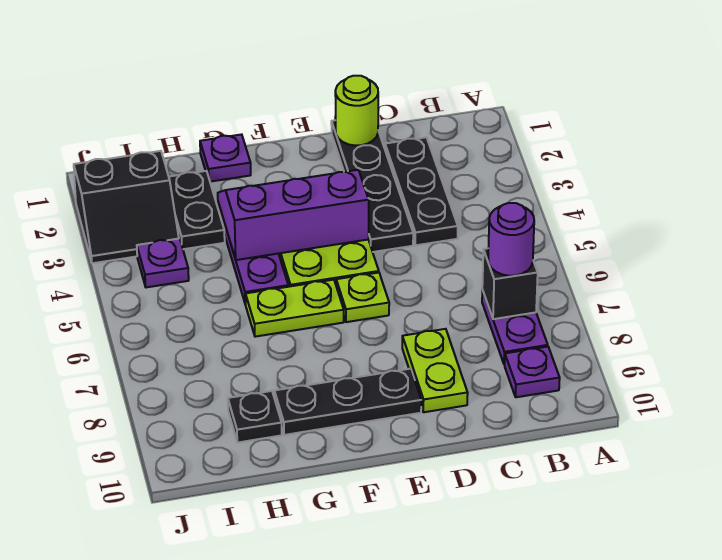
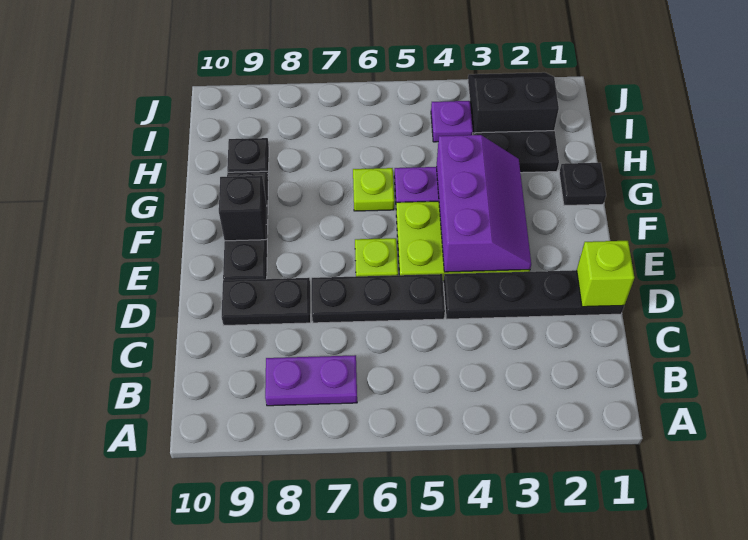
black 1x1 brick [482,248,538,319] -> black 1x1 brick moved to [219,176,267,241]
purple 1x1 round brick [488,203,534,276] -> none
purple 1x1 plate [505,347,560,397] -> none
black 1x3 plate [385,137,458,245] -> black 1x3 plate moved to [312,274,445,323]
lime 1x1 round brick [335,76,378,146] -> lime 1x1 brick [577,241,634,307]
lime 1x2 plate [402,329,468,412] -> black 1x2 plate [222,278,311,325]
lime 1x2 plate [246,280,344,337] -> lime 1x1 plate [353,168,394,211]
purple 1x1 plate [200,134,251,182] -> black 1x1 plate [559,163,606,206]
black 2x2 slope [74,151,179,263] -> black 2x2 slope turned to [468,72,559,135]

